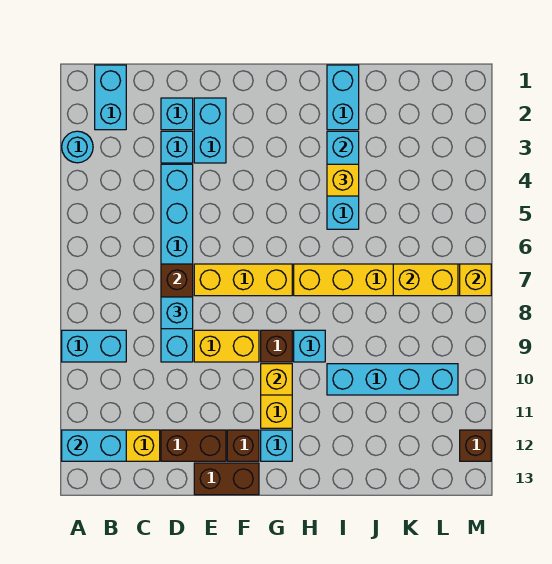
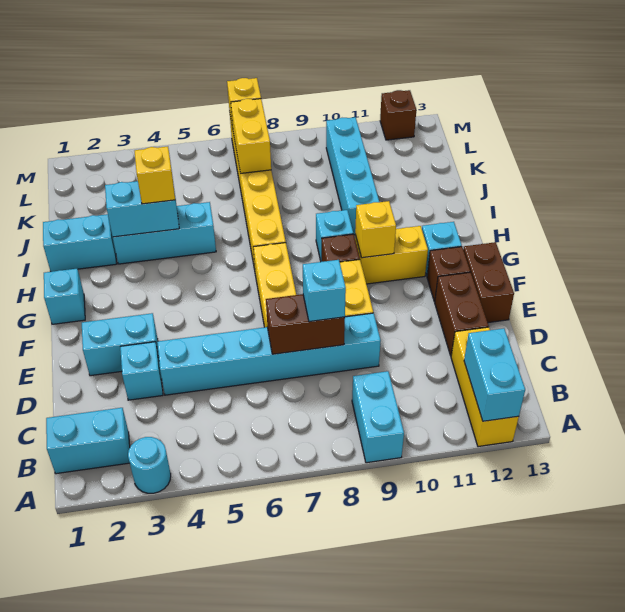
cyan 1x1 brick [161,98,193,130] -> cyan 1x1 brick moved to [44,269,85,324]

